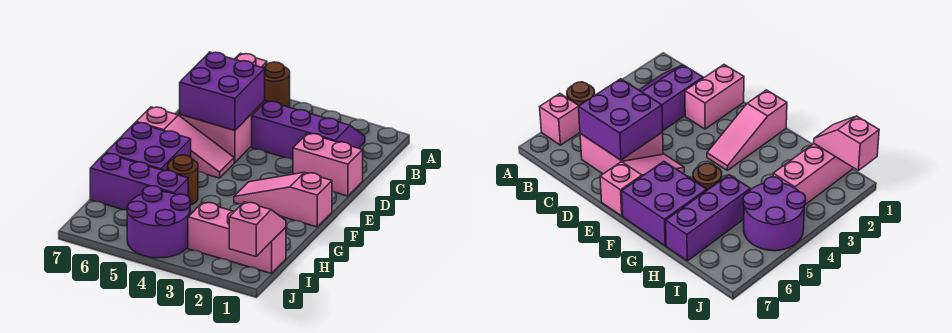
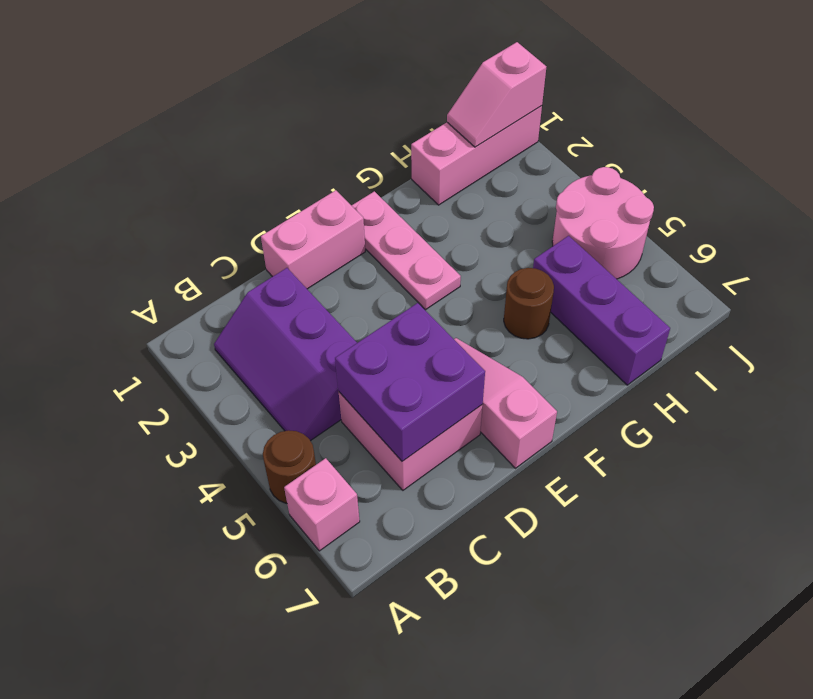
pink 1x2 brick [293,133,363,196] -> pink 1x2 brick turned to [261,190,365,289]
pink 1x3 slope [234,172,332,227] -> pink 1x3 plate [351,191,461,310]
purple 2x2 brick [106,122,191,171] -> none
pink 1x3 brick [188,202,286,273] -> pink 1x3 brick turned to [411,106,542,205]
purple 2x2 round brick [127,186,190,258] -> pink 2x2 round brick [552,167,654,279]

